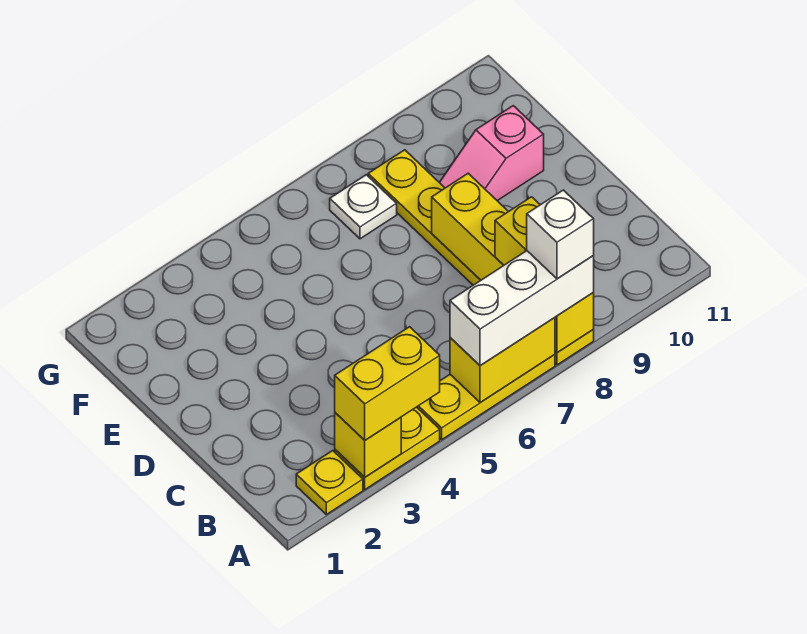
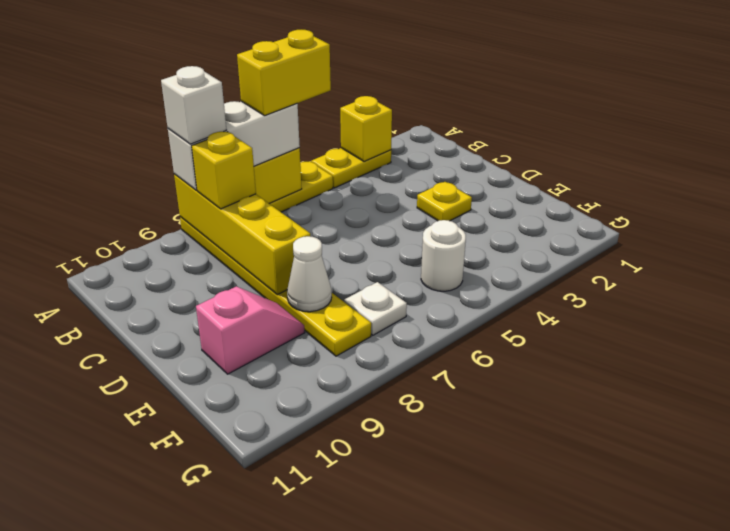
yellow 1x1 plate [296,451,363,515] -> yellow 1x1 plate moved to [417,182,472,221]
yellow 1x2 brick [335,327,440,440] -> yellow 1x2 brick moved to [237,30,331,116]
none -> white 1x1 cone [287,236,332,312]
none -> white 1x1 round brick [421,220,466,291]

